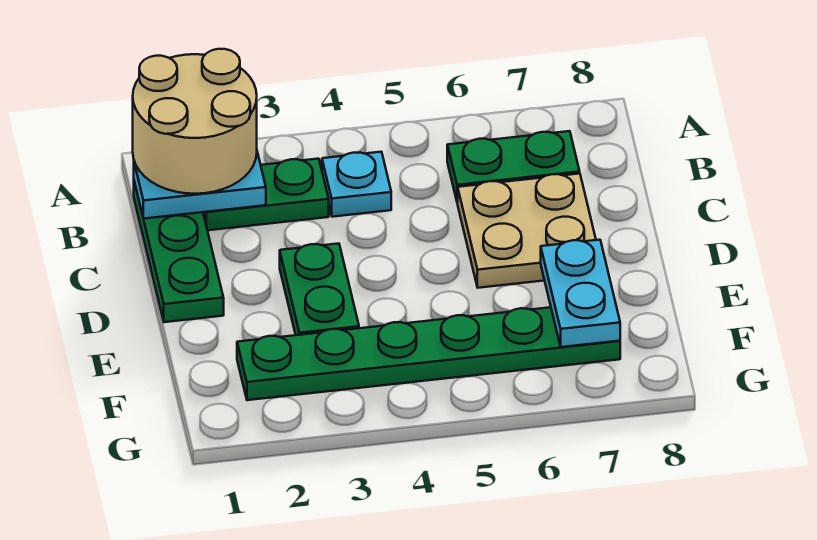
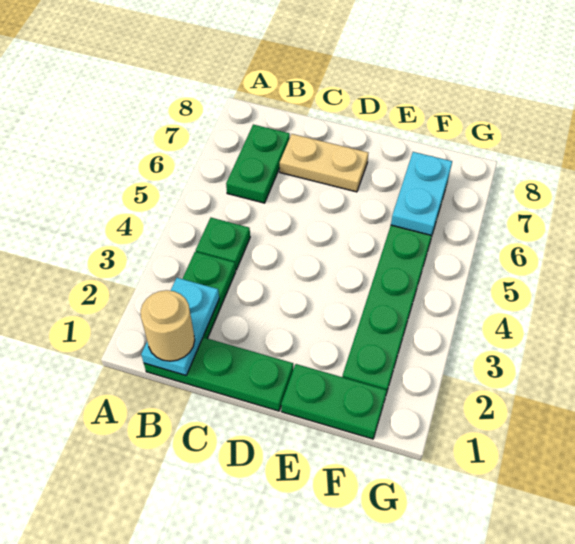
tan 2x2 round brick [133,49,257,194] -> tan 1x1 round brick [141,290,195,361]
cyan 1x1 plate [322,152,391,217] -> green 1x1 plate [196,218,250,270]
tan 2x2 plate [458,174,596,288] -> tan 1x2 plate [280,134,368,192]
green 1x2 plate [280,244,359,335] -> green 1x2 plate moved to [281,364,387,439]
cyan 1x2 plate [541,240,620,347] -> cyan 1x2 plate turned to [391,152,452,235]

